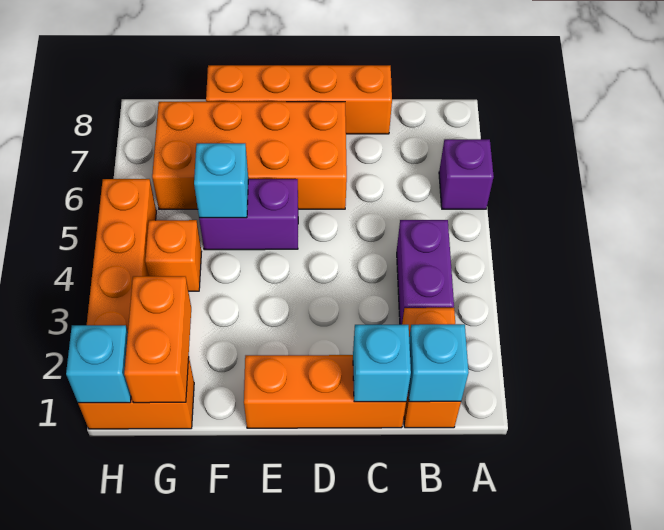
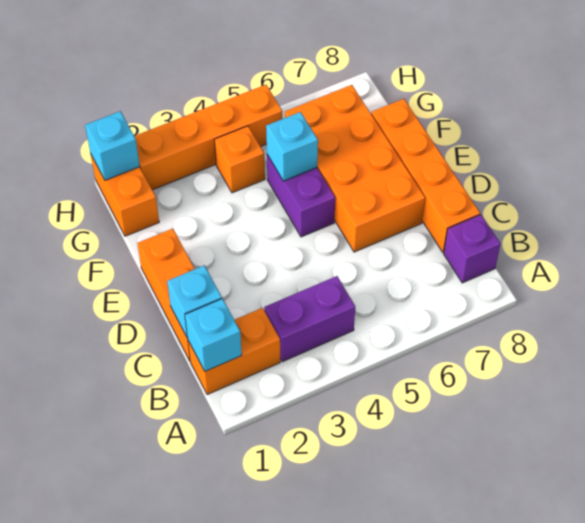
purple 1x1 brick [439,139,494,209] -> purple 1x1 brick moved to [444,215,500,283]
orange 1x2 brick [124,276,191,403] -> none

